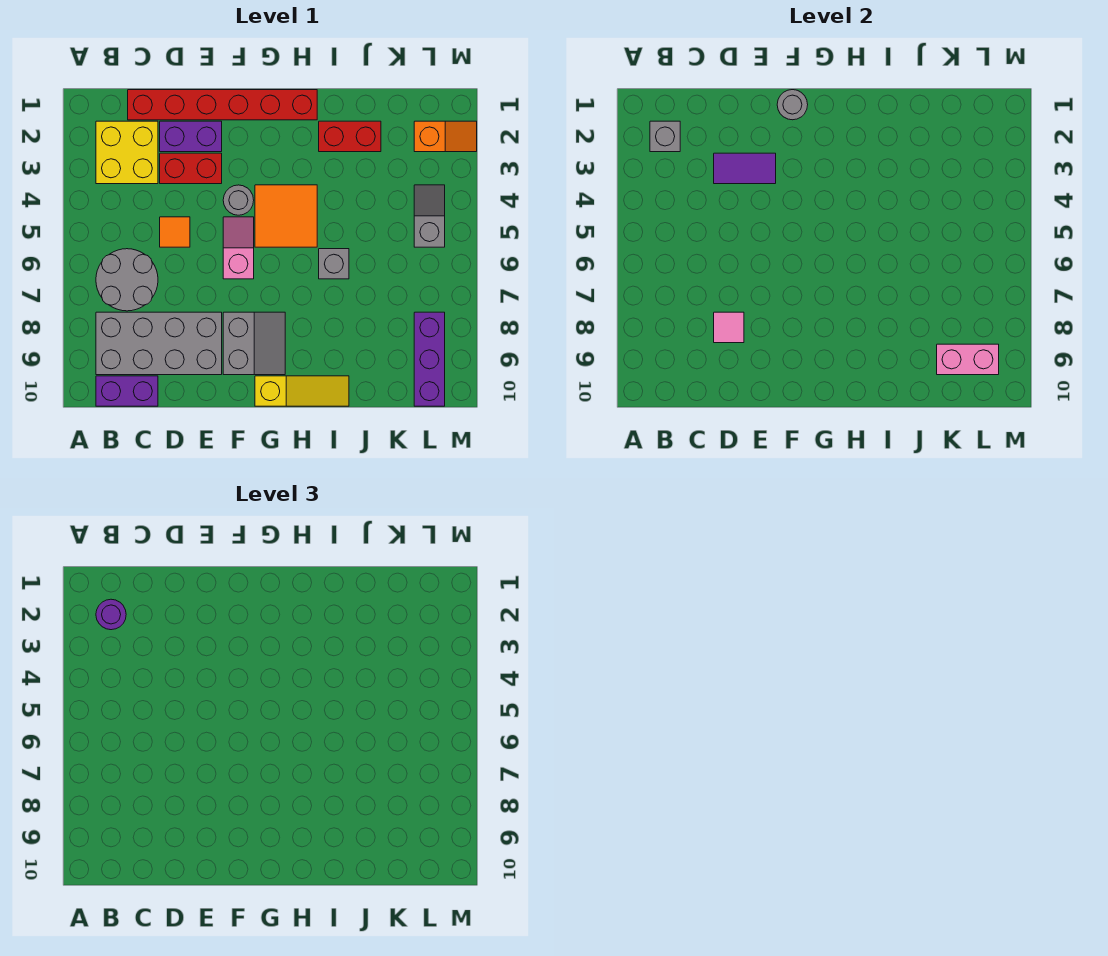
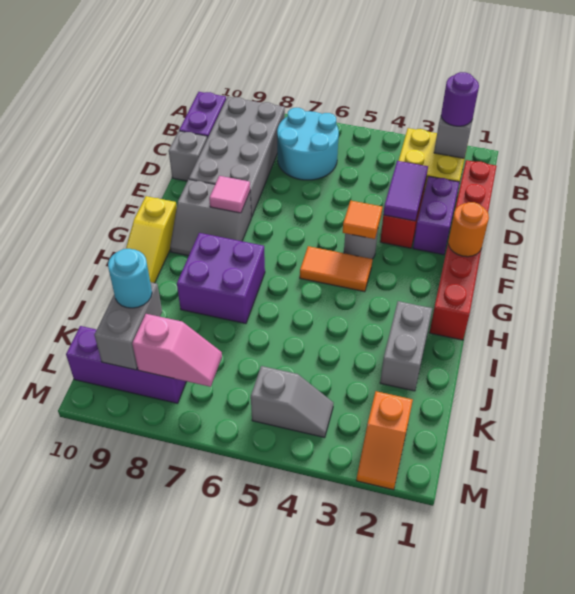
grey 2x2 round brick [96,249,158,311] -> cyan 2x2 round brick [277,108,339,180]
orange 1x1 tile [160,217,190,247] -> orange 1x1 tile moved to [343,201,382,239]
pink 1x1 tile [714,312,744,343] -> pink 1x1 tile moved to [209,176,250,213]
grey 1x1 round brick [777,90,808,120] -> orange 1x1 round brick [449,202,489,257]
pink 1x2 slope [223,217,254,279] -> pink 1x2 slope moved to [132,314,222,387]
orange 2x2 tile [255,185,317,247] -> orange 1x2 tile [300,246,372,292]
none -> purple 2x2 brick [177,233,265,324]
red 1x2 brick [319,121,381,152] -> grey 1x2 brick [380,301,432,391]
grey 1x1 brick [319,249,349,279] -> grey 1x1 brick moved to [169,131,207,181]
pink 1x2 brick [937,344,999,375] -> grey 1x2 brick [94,282,162,370]
none -> cyan 1x1 round brick [108,249,152,308]

